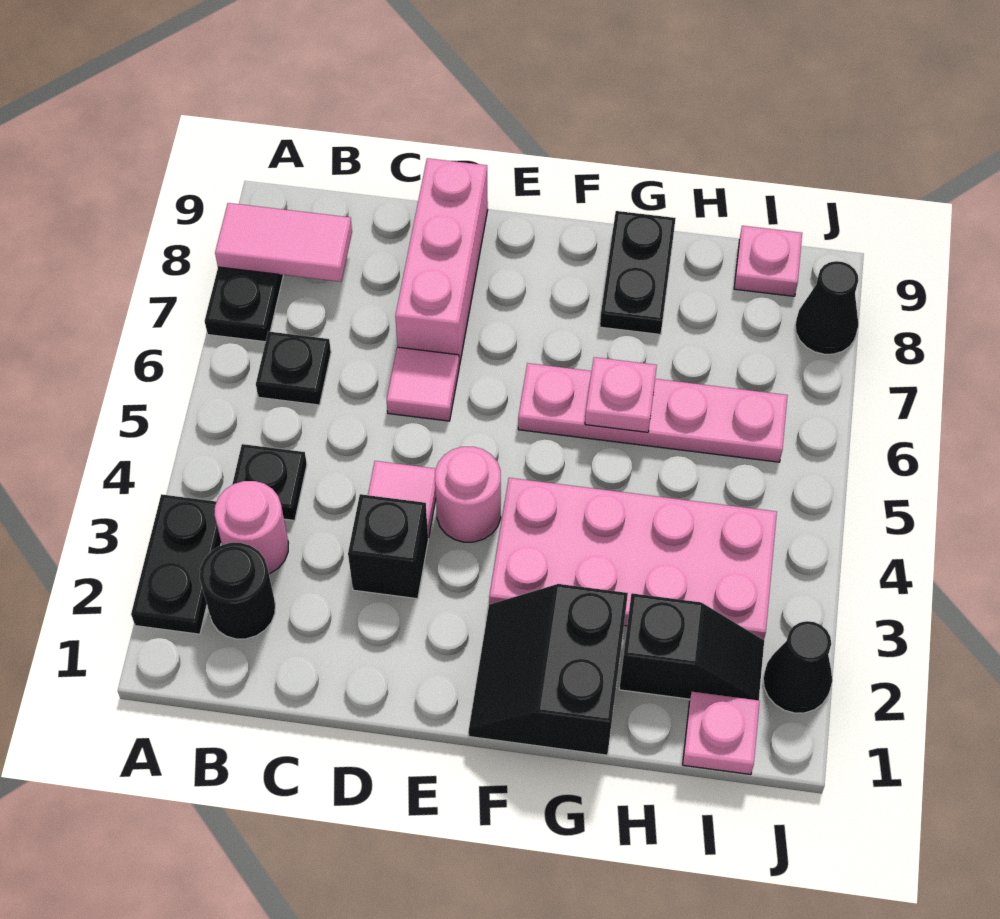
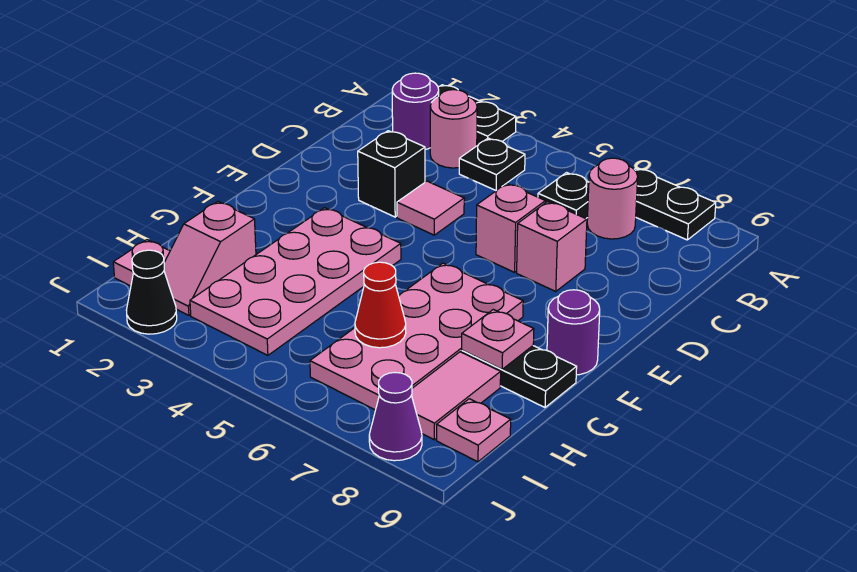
pink 1x2 tile [215,203,352,282] -> pink 1x2 tile moved to [411,352,501,440]
black 1x1 round brick [200,543,275,639] -> purple 1x1 round brick [392,73,439,150]
pink 1x1 tile [387,347,459,421] -> pink 1x1 brick [476,183,545,272]
pink 1x3 brick [395,158,488,365] -> pink 1x1 brick [517,202,587,291]
pink 1x1 round brick [435,447,501,542] -> pink 1x1 round brick moved to [587,158,638,239]
black 2x2 slope [469,584,628,755] -> none
pink 1x4 plate [518,363,788,462] -> pink 2x4 plate [310,263,523,410]
none -> purple 1x1 round brick [547,290,600,375]
pink 1x1 plate [585,357,657,432] -> pink 1x1 plate moved to [462,309,534,369]
black 1x2 slope [619,593,764,700] -> pink 1x2 slope [164,201,256,315]
none -> red 1x1 cone [355,262,406,348]
black 1x1 cone [795,261,859,354] -> purple 1x1 cone [369,373,422,461]

